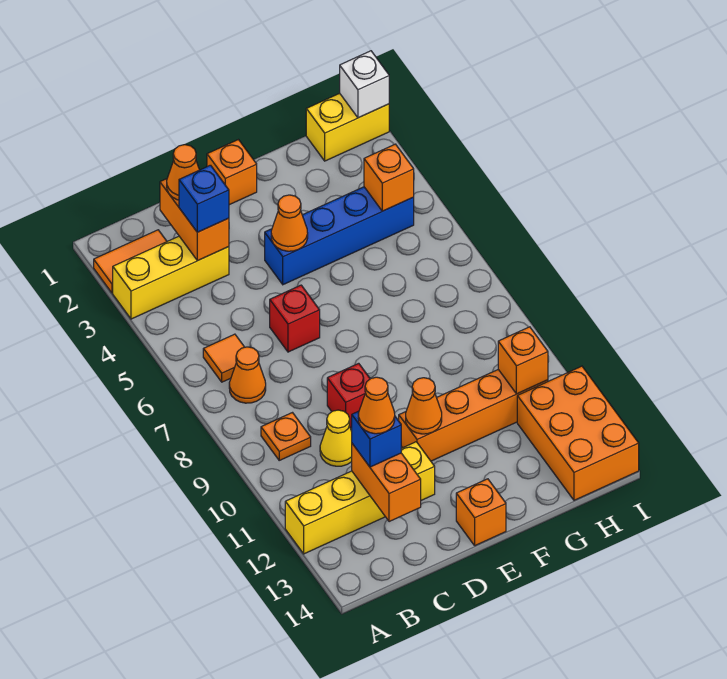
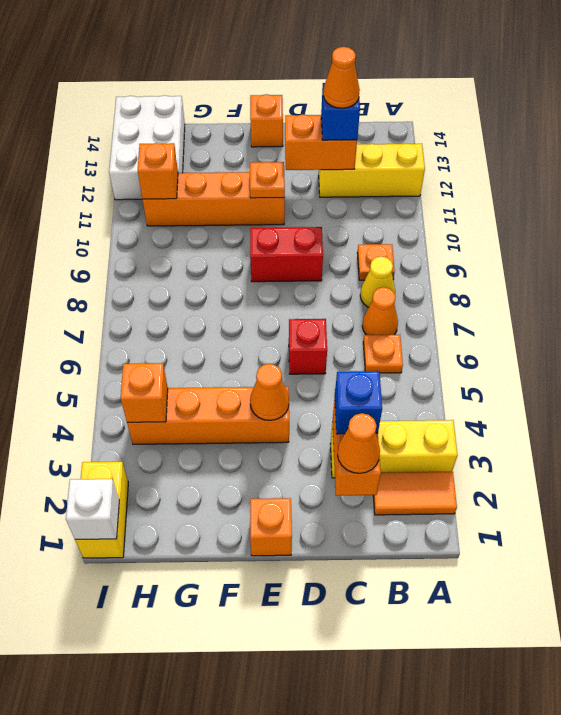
yellow 1x4 brick [285,442,435,554] -> yellow 1x3 brick [319,144,425,197]
orange 1x1 tile [203,334,244,382] -> orange 1x1 plate [363,335,403,373]
yellow 1x1 cone [320,410,352,466] -> yellow 1x1 cone moved to [360,256,395,308]
orange 1x2 brick [352,444,421,522] -> orange 1x2 brick turned to [285,114,357,170]
red 1x1 brick [327,363,370,428] -> red 1x2 brick [250,227,323,282]
blue 1x4 brick [265,187,414,285] -> orange 1x4 brick [127,387,289,444]
orange 1x1 cone [406,378,442,434] -> orange 1x1 plate [250,162,285,198]
yellow 1x2 brick [306,93,389,161] -> yellow 1x2 brick turned to [75,462,128,558]
orange 2x3 brick [517,366,639,500] -> white 2x3 brick [109,95,185,200]

